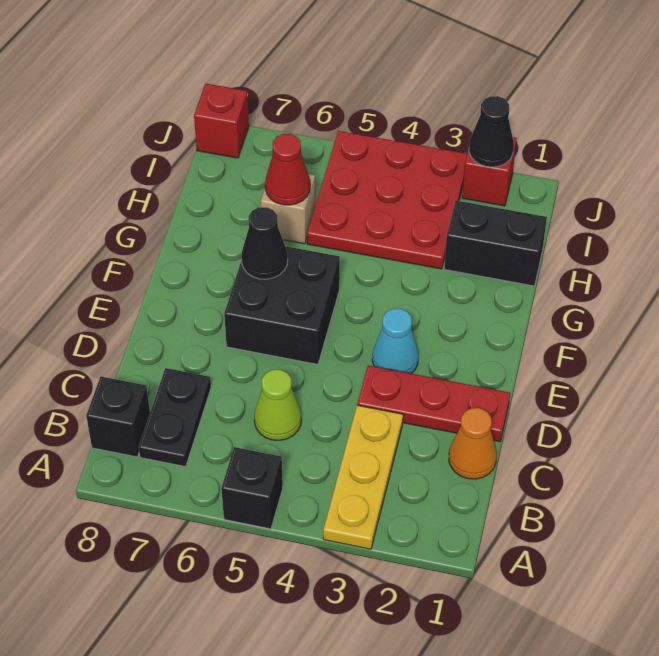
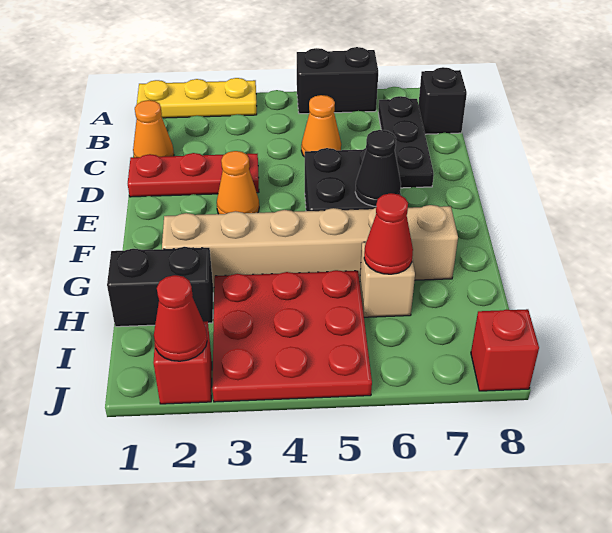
yellow 1x3 plate [323,405,403,549] -> yellow 1x3 plate turned to [137,78,257,118]
black 1x1 brick [221,447,283,529] -> black 1x2 brick [297,47,378,114]
black 1x2 plate [139,368,211,467] -> black 1x3 plate [378,96,434,188]
lime 1x1 cone [254,370,301,441] -> orange 1x1 cone [301,95,341,157]
cyan 1x1 cone [372,309,419,374] -> orange 1x1 cone [217,151,259,214]
none -> tan 1x6 brick [162,205,458,288]
black 1x1 cone [469,96,514,167] -> red 1x1 cone [154,275,207,361]

